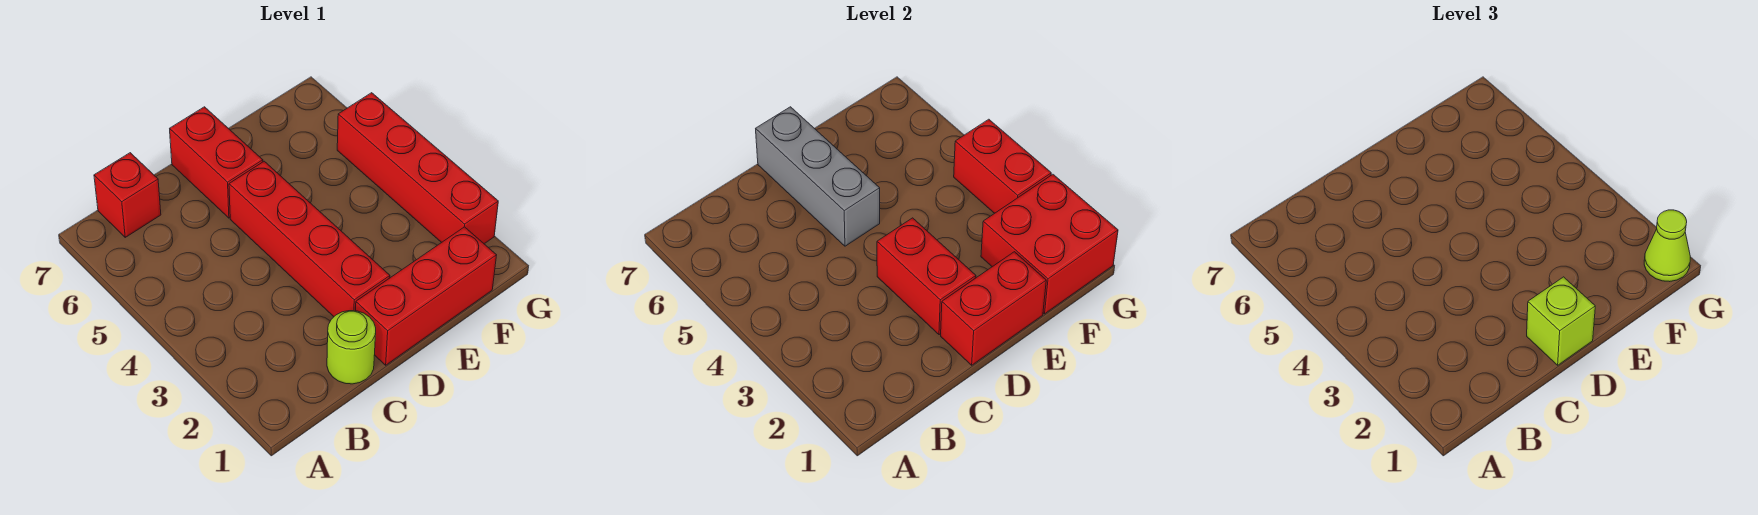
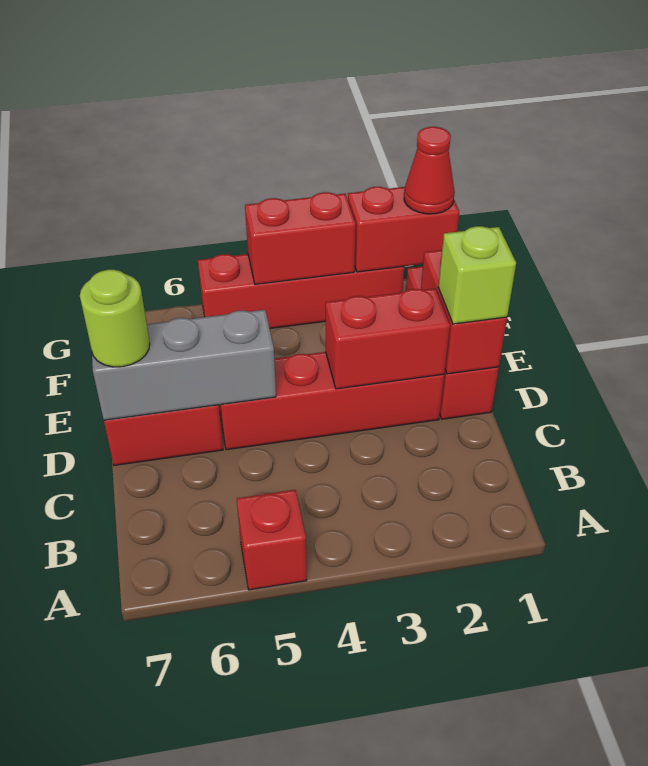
red 1x1 brick [94,153,161,237] -> red 1x1 brick moved to [237,490,307,590]
lime 1x1 round brick [327,311,376,384] -> lime 1x1 round brick moved to [80,270,150,367]
red 2x2 brick [981,174,1118,314] -> red 1x2 brick [348,187,459,272]
lime 1x1 cone [1644,210,1690,282] -> red 1x1 cone [404,127,455,214]

